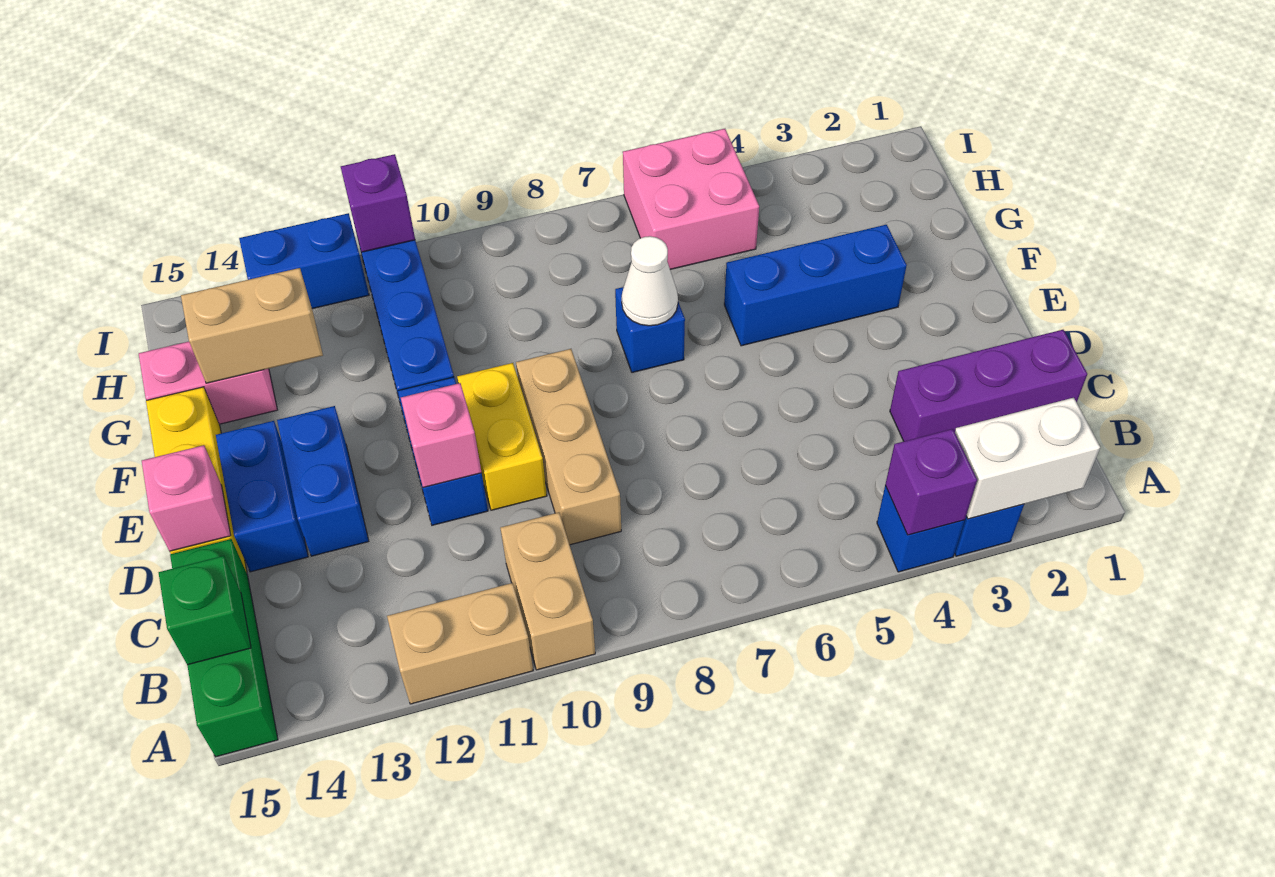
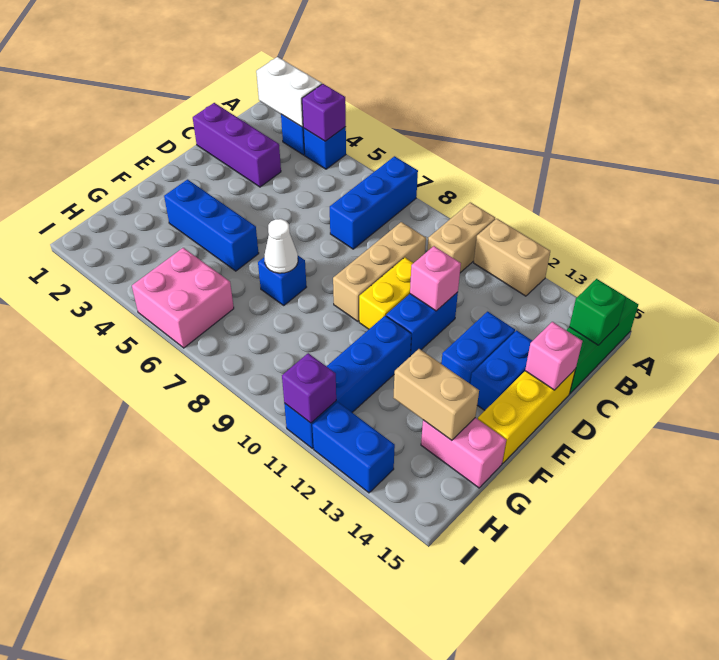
none -> blue 1x3 brick [330,156,418,249]

